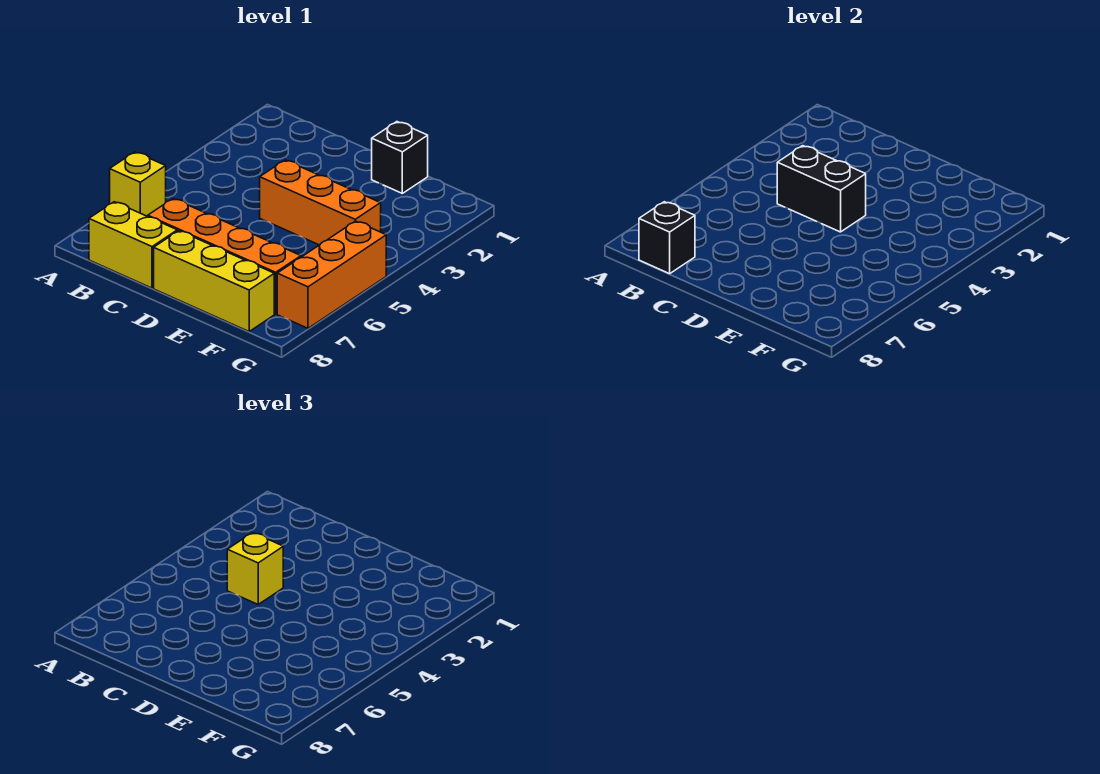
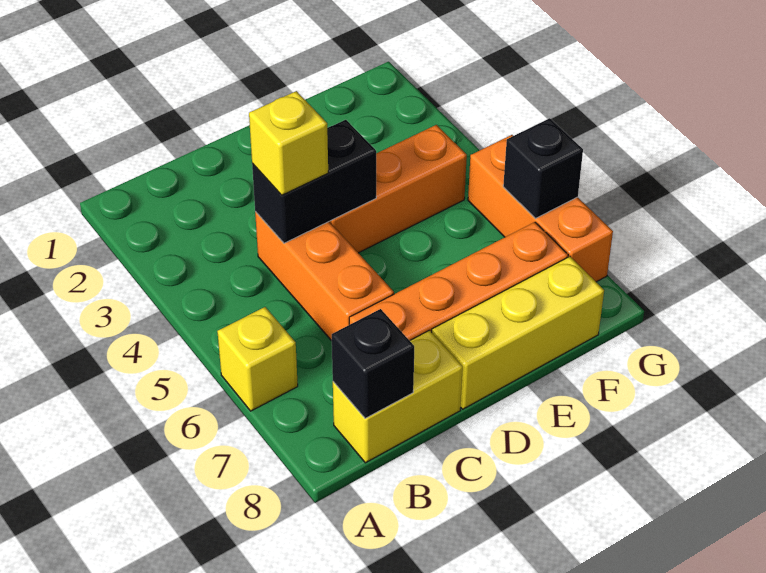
none -> orange 1x3 brick [255,212,394,341]
black 1x1 brick [372,122,428,193] -> black 1x1 brick moved to [503,118,583,219]

